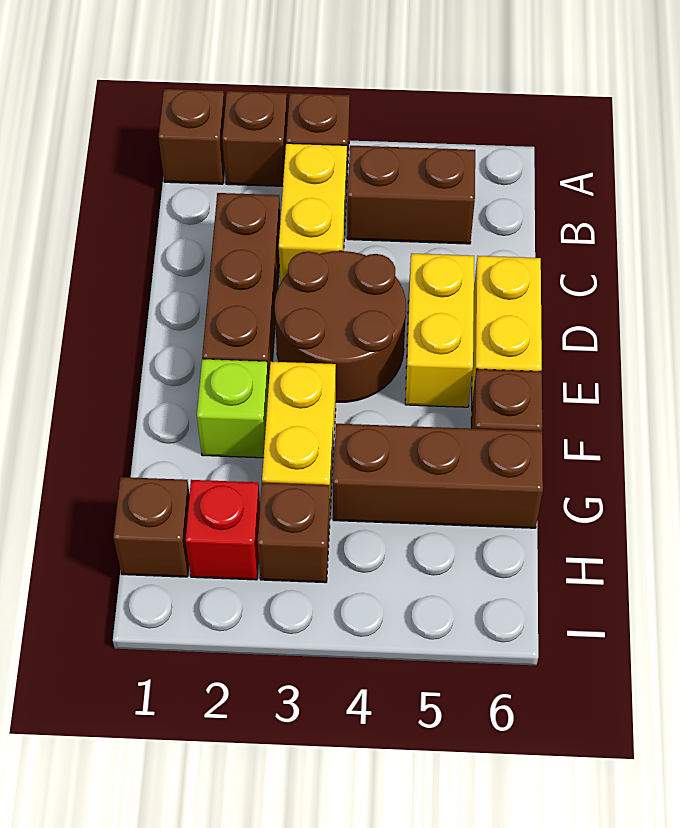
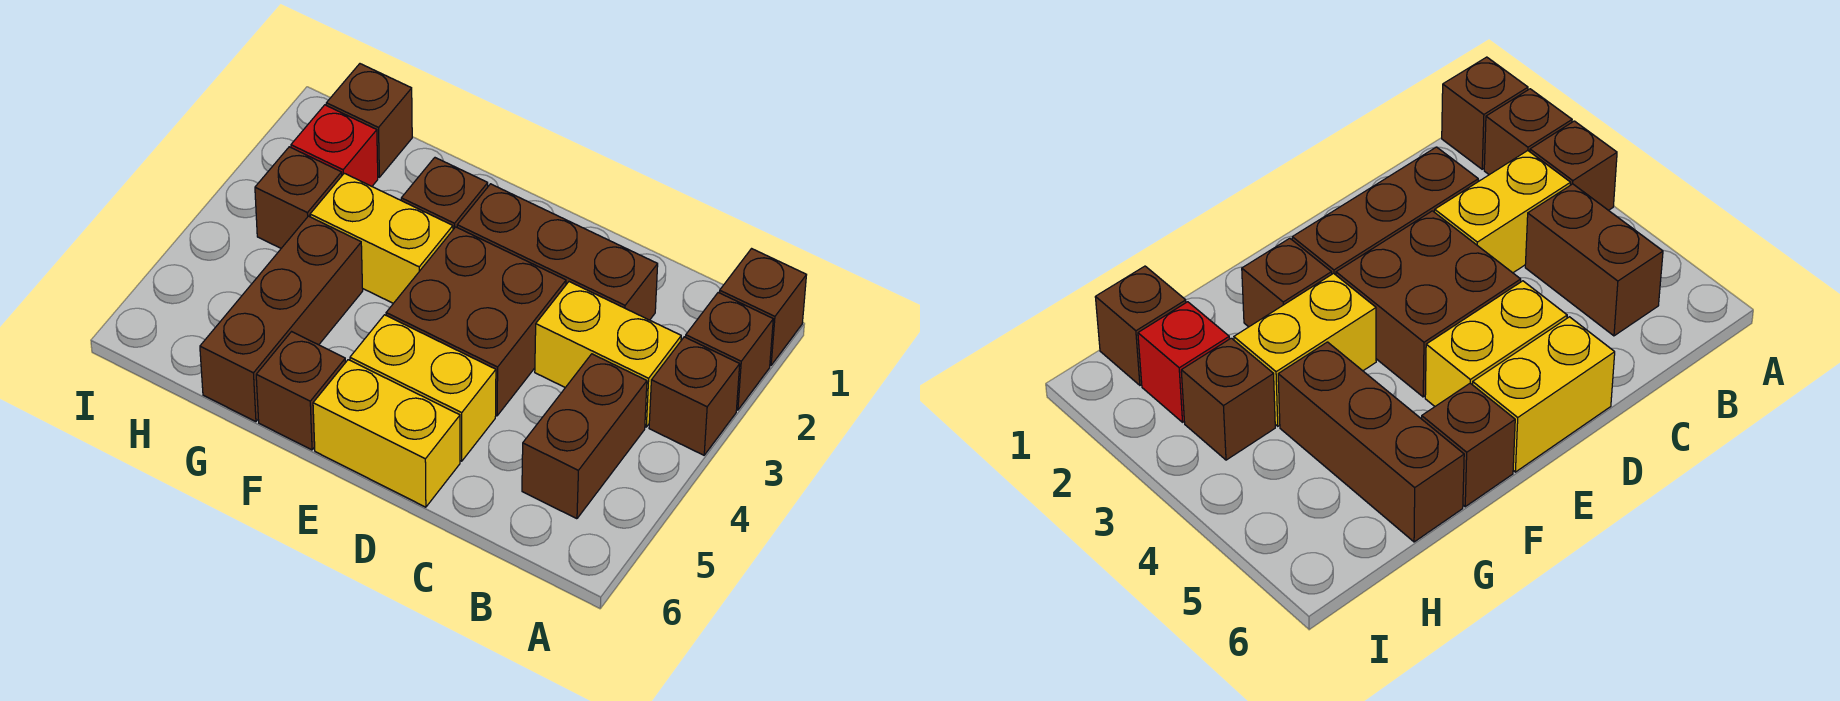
brown 2x2 round brick [275,251,406,402] -> brown 2x2 brick [386,227,566,416]
lime 1x1 brick [197,359,269,458] -> brown 1x1 brick [401,158,488,229]

